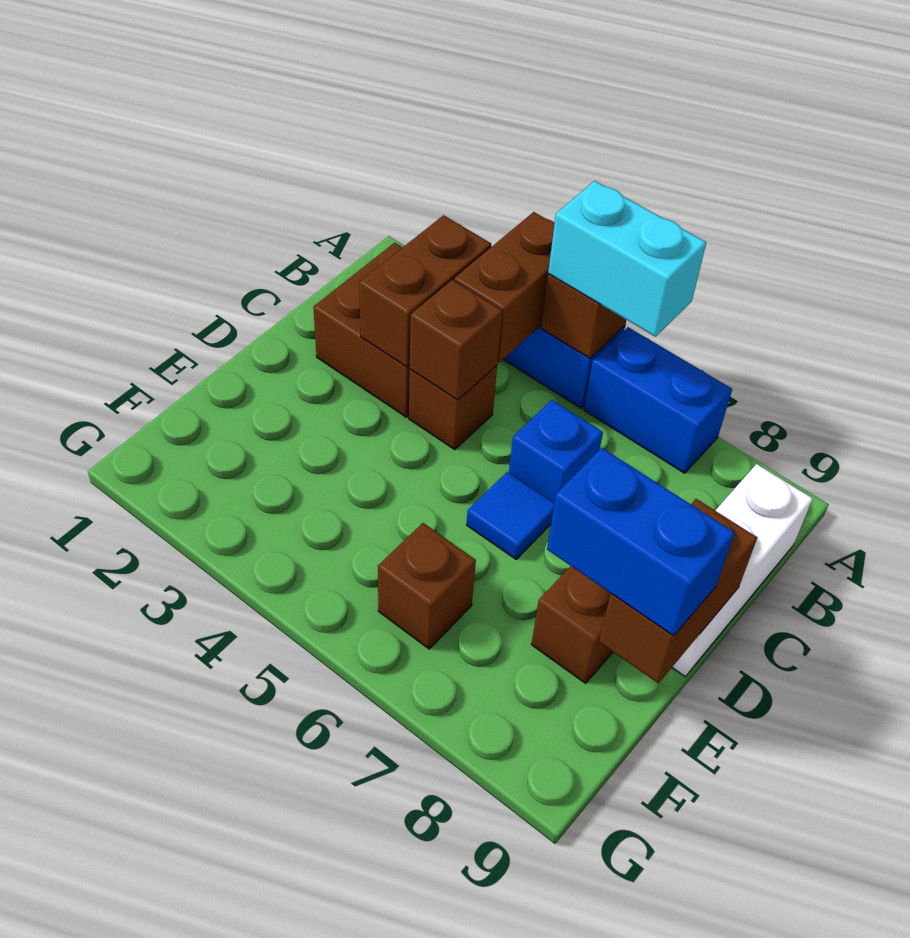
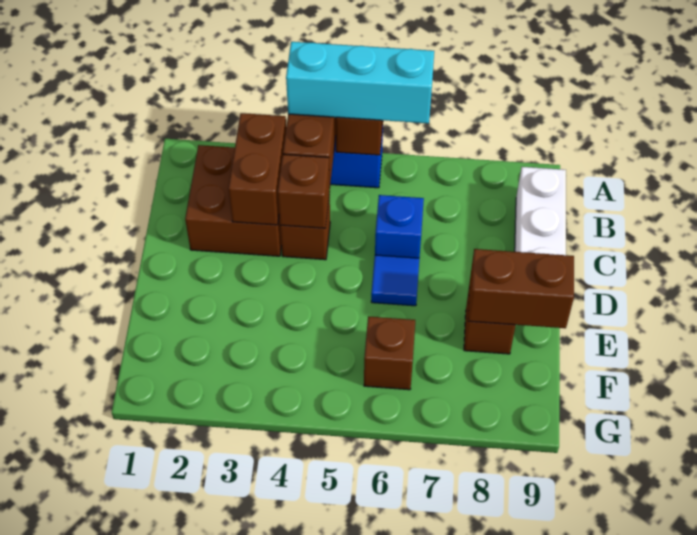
cyan 1x2 brick [548,181,706,337] -> cyan 1x3 brick [286,42,434,123]
blue 1x2 brick [584,327,732,473] -> none
brown 1x2 brick [599,499,757,684] -> brown 1x2 brick turned to [468,249,574,328]
blue 1x2 brick [547,448,735,636] -> none

